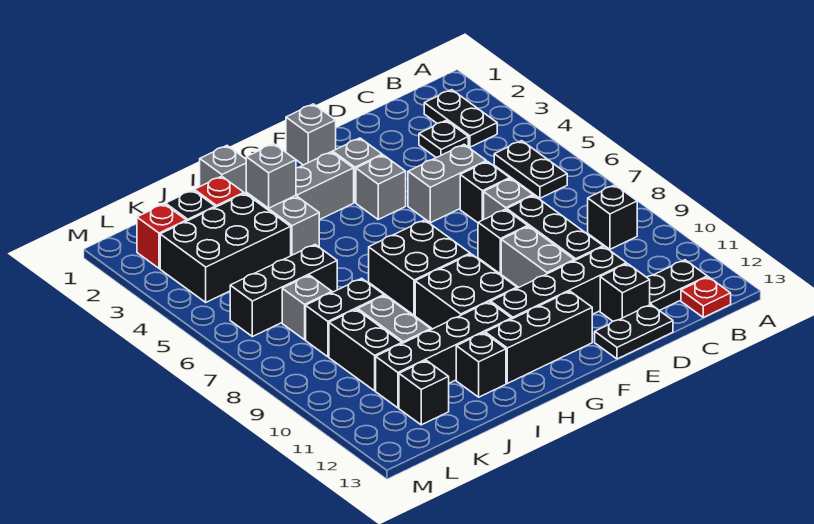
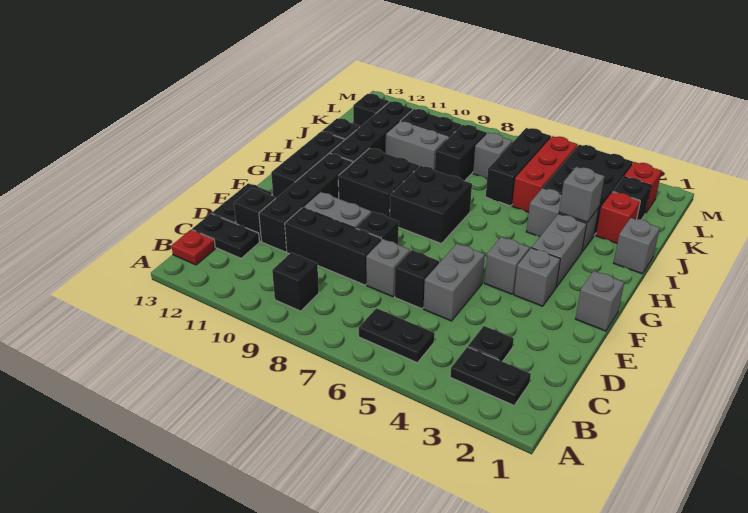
black 1x2 plate [647,260,707,310] -> black 1x2 plate turned to [192,214,259,258]
none -> red 1x3 brick [512,136,578,212]

